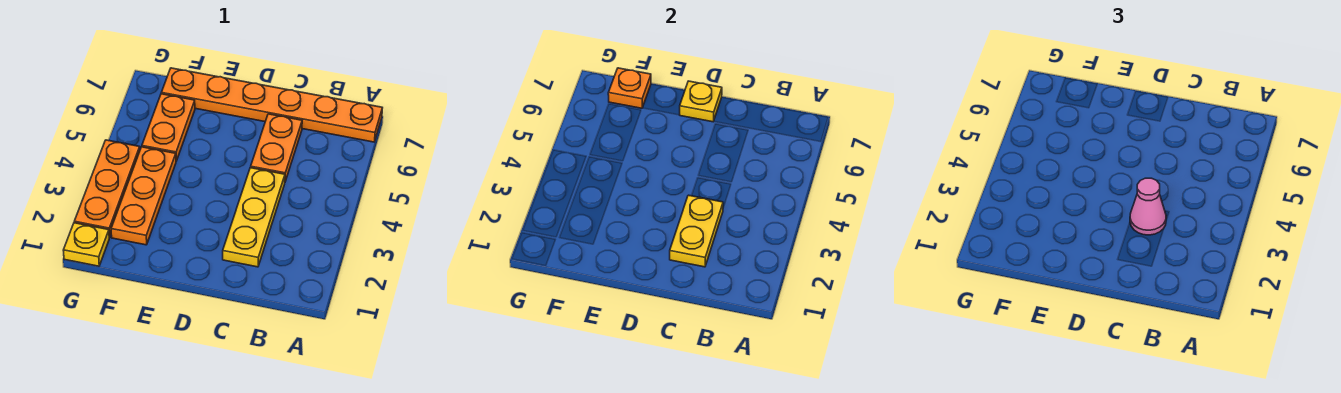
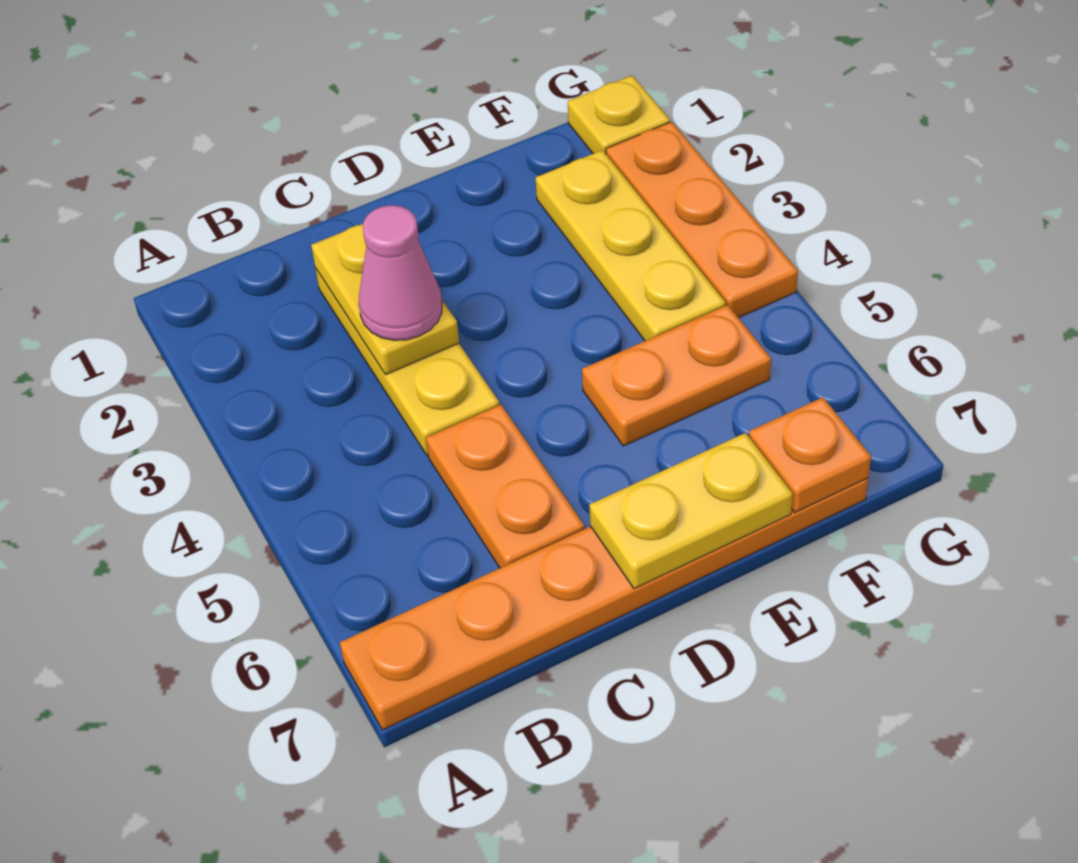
yellow 1x1 plate [680,81,722,122] -> yellow 1x2 plate [589,433,793,589]
orange 1x3 plate [111,147,176,245] -> yellow 1x3 plate [535,150,726,341]
orange 1x2 plate [142,94,195,161] -> orange 1x2 plate turned to [582,305,771,446]

